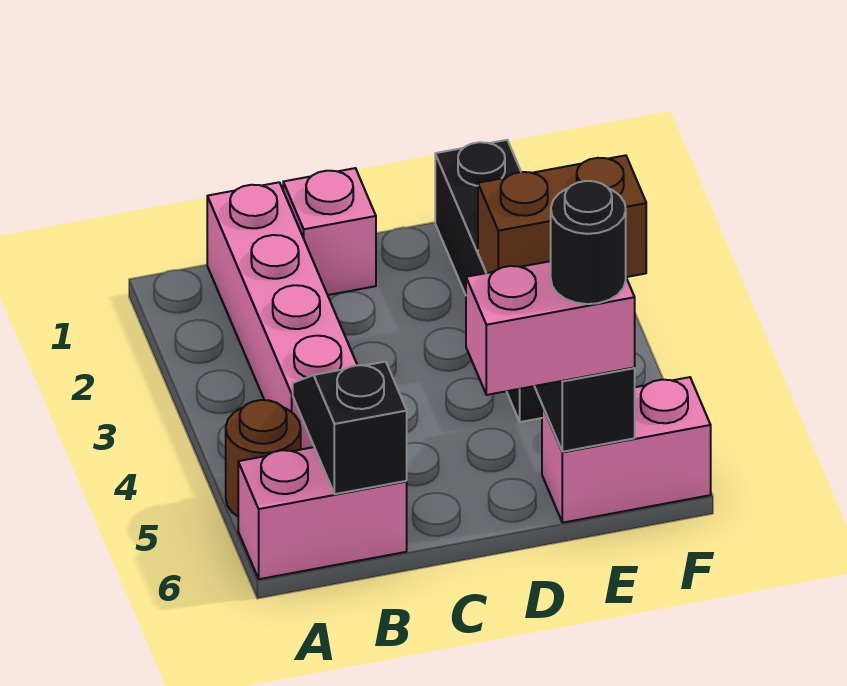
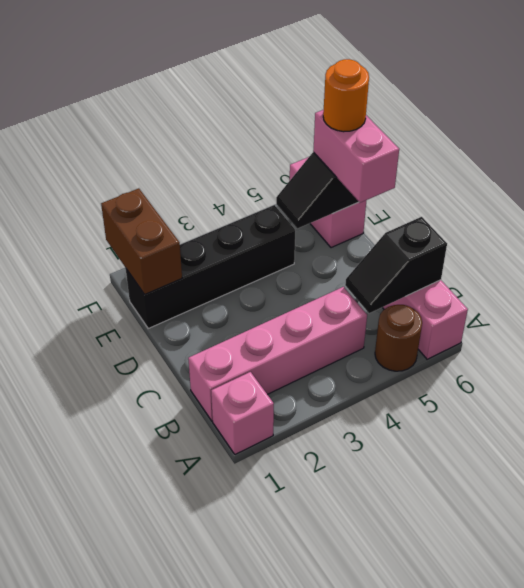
pink 1x1 brick [283,168,376,295] -> pink 1x1 brick moved to [211,372,274,454]
brown 1x2 brick [478,155,646,277] -> brown 1x2 brick moved to [101,188,182,295]
black 1x1 round brick [551,181,626,304] -> orange 1x1 round brick [323,59,369,132]

